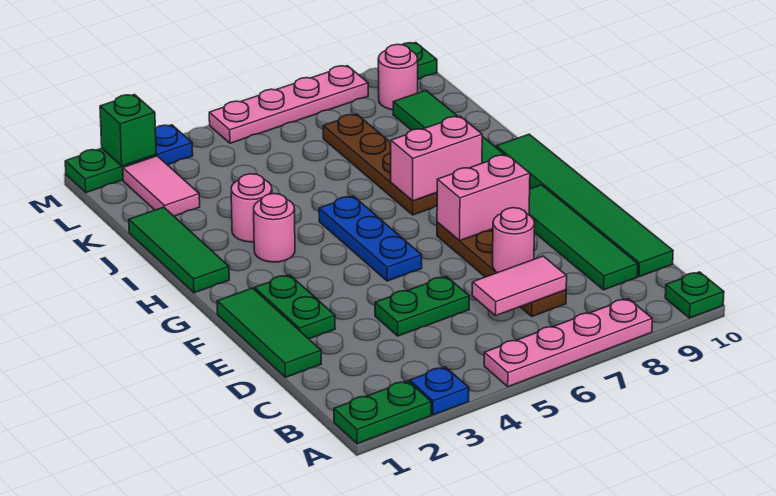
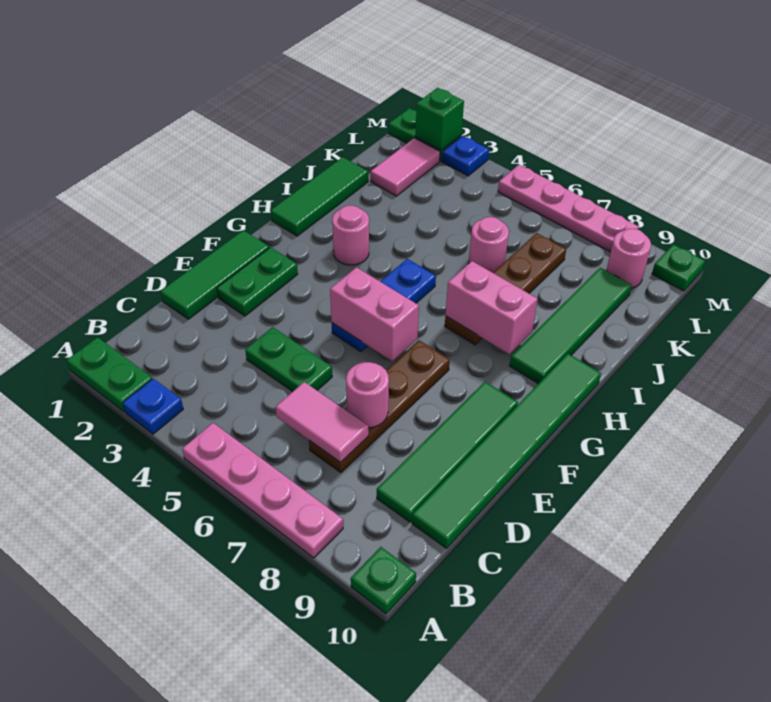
pink 1x2 brick [437,155,530,240] -> pink 1x2 brick moved to [330,267,419,361]
pink 1x1 round brick [231,174,272,242] -> pink 1x1 round brick moved to [469,217,509,273]

